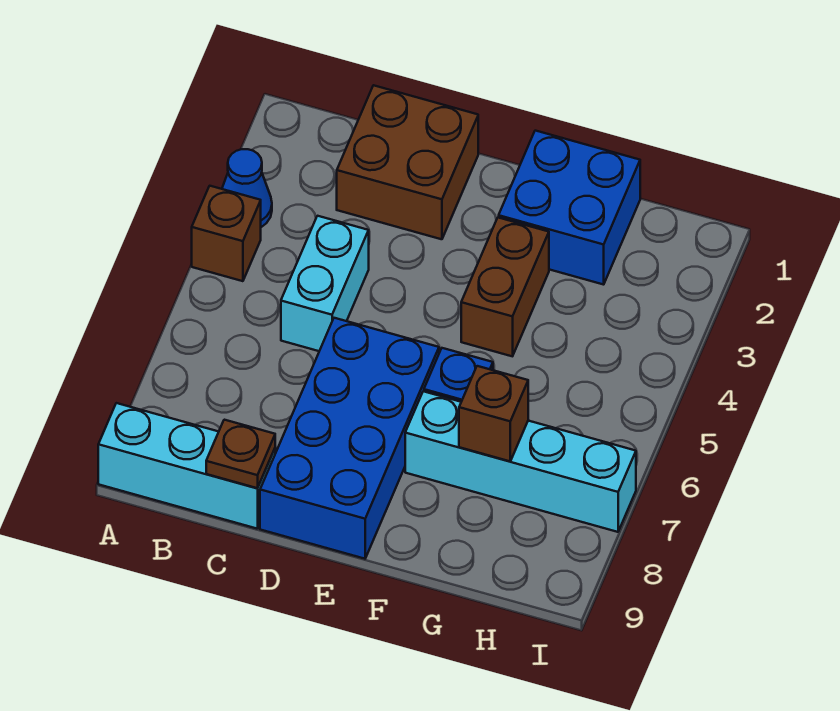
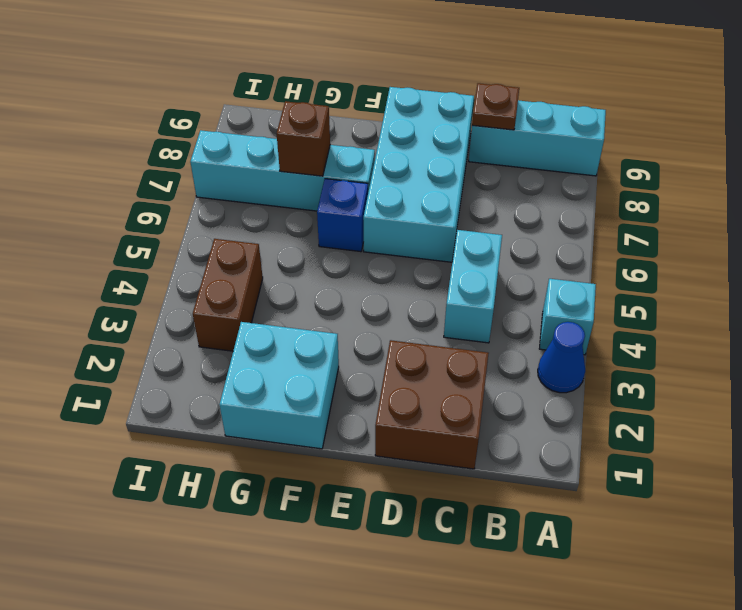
brown 1x1 brick [192,186,261,281] -> cyan 1x1 brick [539,279,596,355]
blue 2x4 brick [260,318,439,559] -> cyan 2x4 brick [363,87,474,262]
blue 2x2 brick [499,131,640,285] -> cyan 2x2 brick [220,322,339,449]
brown 1x2 brick [461,217,549,356] -> brown 1x2 brick moved to [193,239,263,351]

